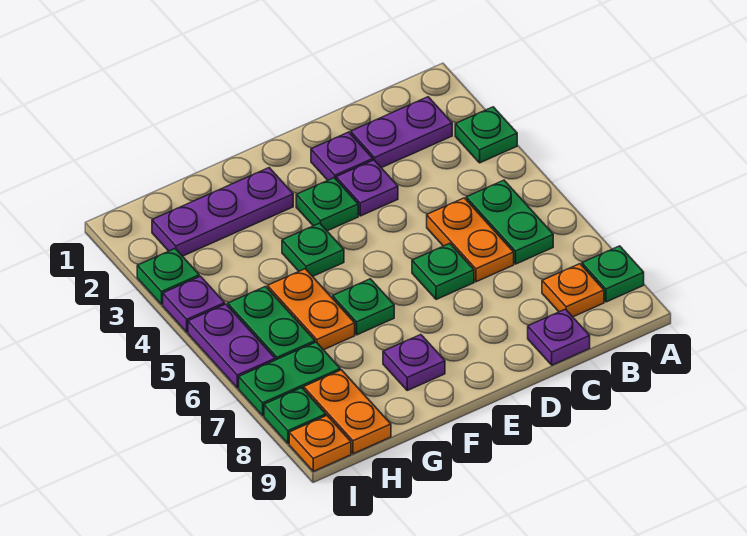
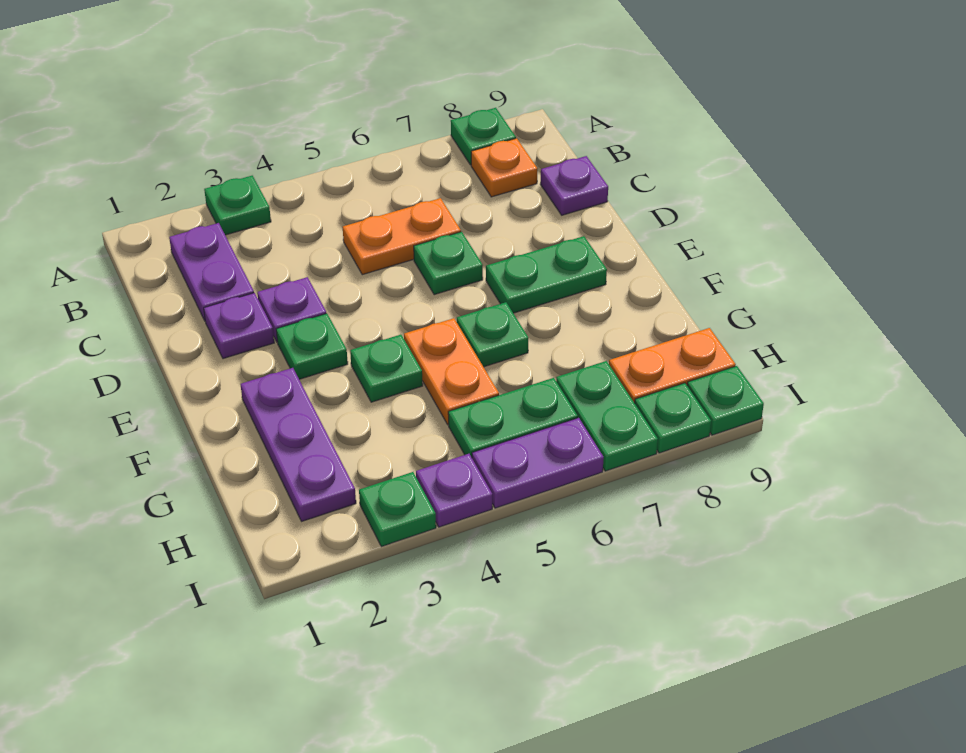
green 1x2 plate [466,180,553,264] -> green 1x2 plate moved to [486,236,607,313]
purple 1x1 plate [383,335,445,390] -> none
orange 1x2 plate [268,269,355,350] -> orange 1x2 plate turned to [404,318,499,425]
orange 1x1 plate [289,416,351,471] -> green 1x1 plate [687,366,764,435]

